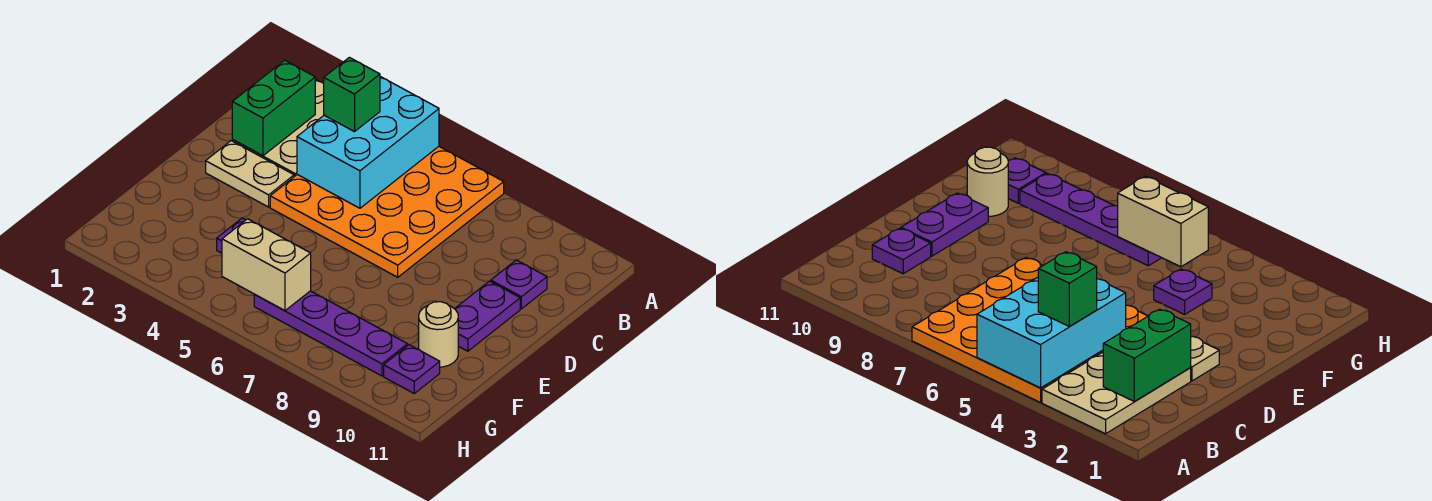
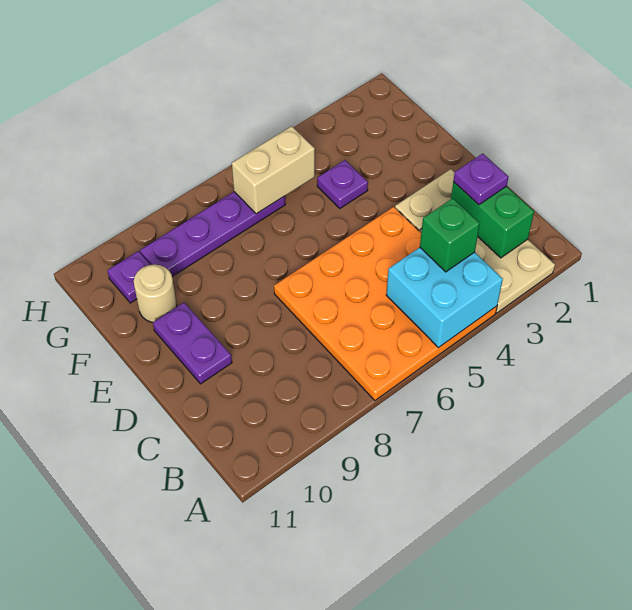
cyan 2x3 brick [297,77,439,208] -> cyan 2x2 brick [386,248,503,348]
purple 1x1 plate [491,260,547,309] -> purple 1x1 plate moved to [453,154,508,205]

